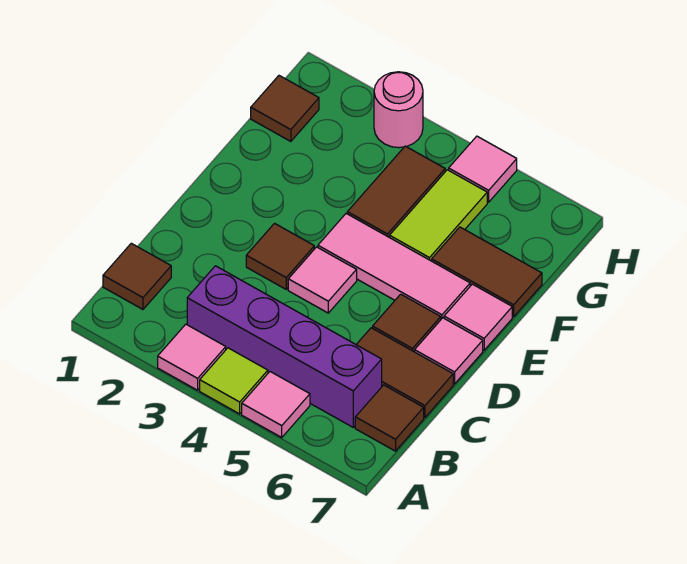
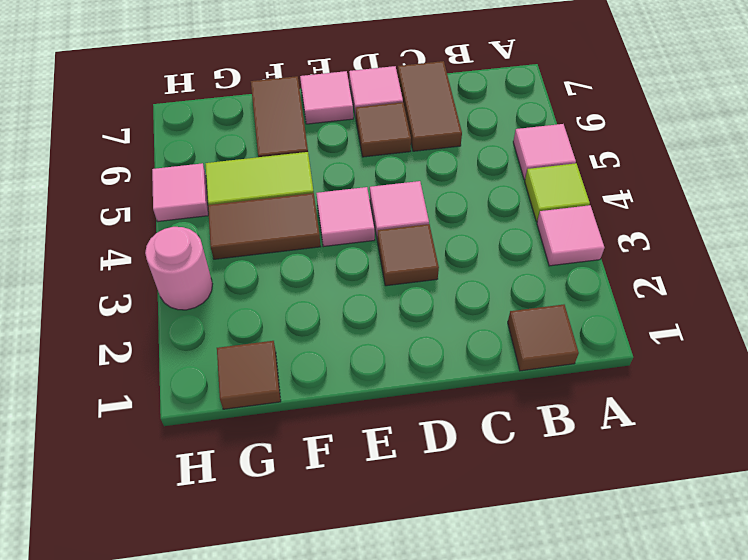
purple 1x4 brick [187,266,382,427] -> none
brown 1x1 tile [355,385,424,451] -> none
pink 1x3 tile [318,214,470,319] -> pink 1x1 tile [316,187,375,247]

